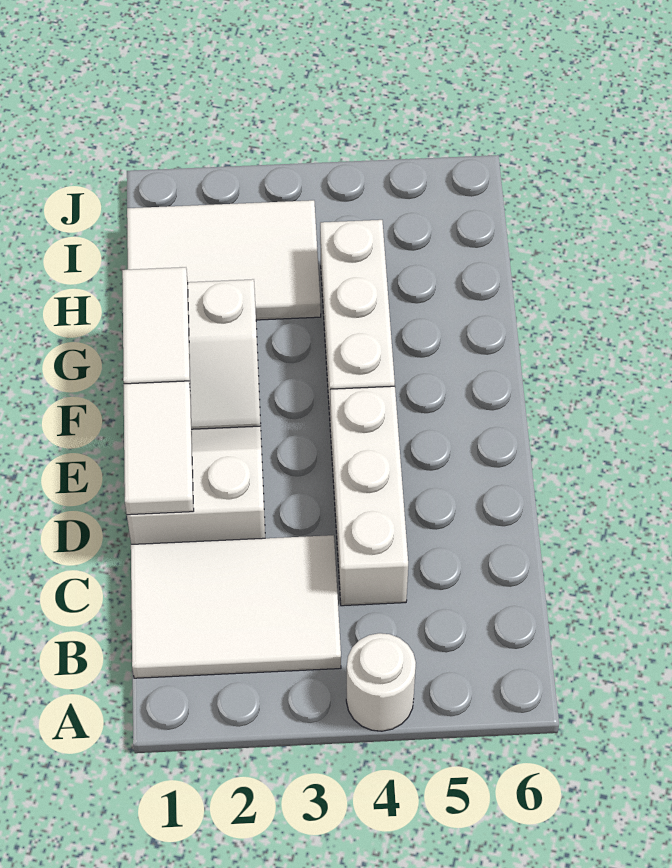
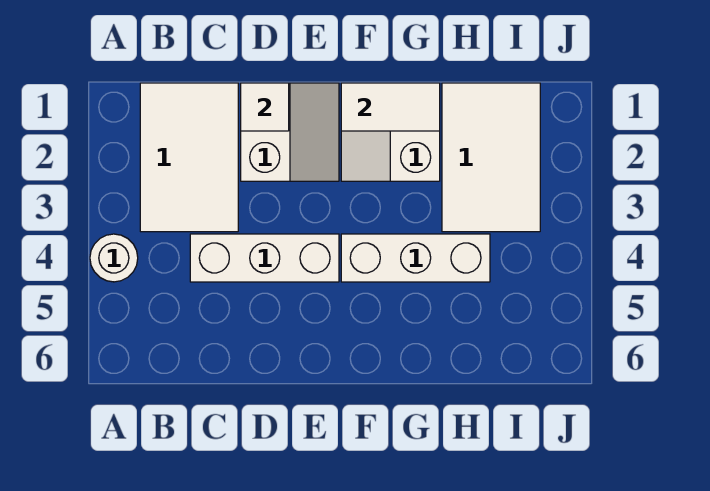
white 1x2 tile [124,381,194,515] -> white 1x1 tile [241,83,289,131]

